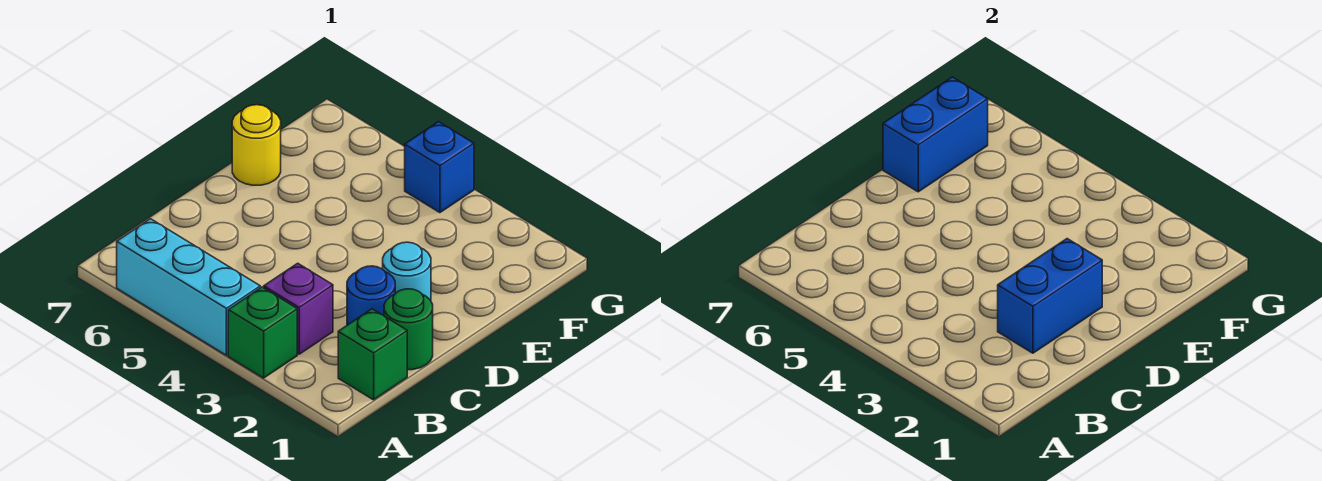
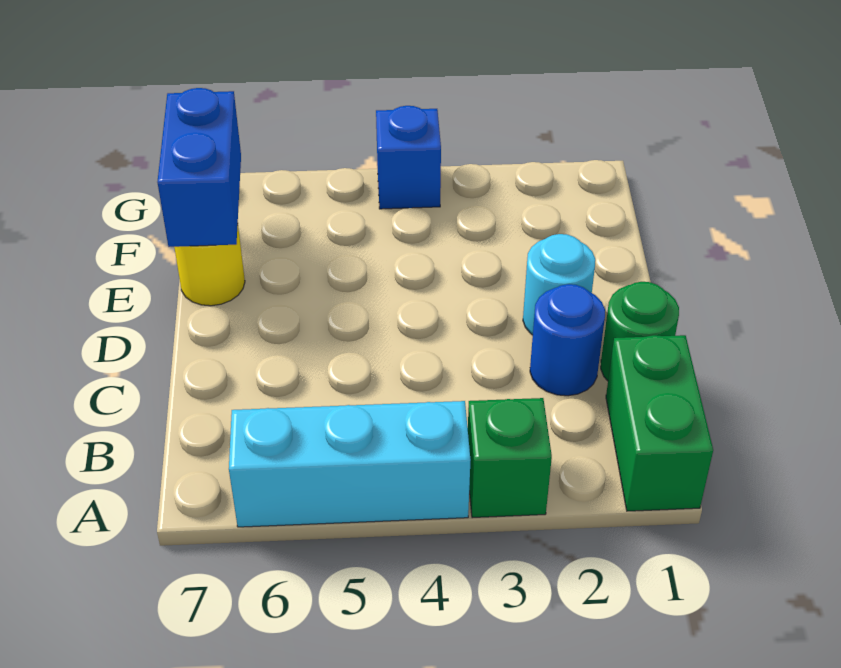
green 1x1 brick [338,309,407,400] -> green 1x2 brick [606,335,713,511]
purple 1x1 brick [264,263,333,354] -> none
blue 1x2 brick [998,239,1102,353] -> none

